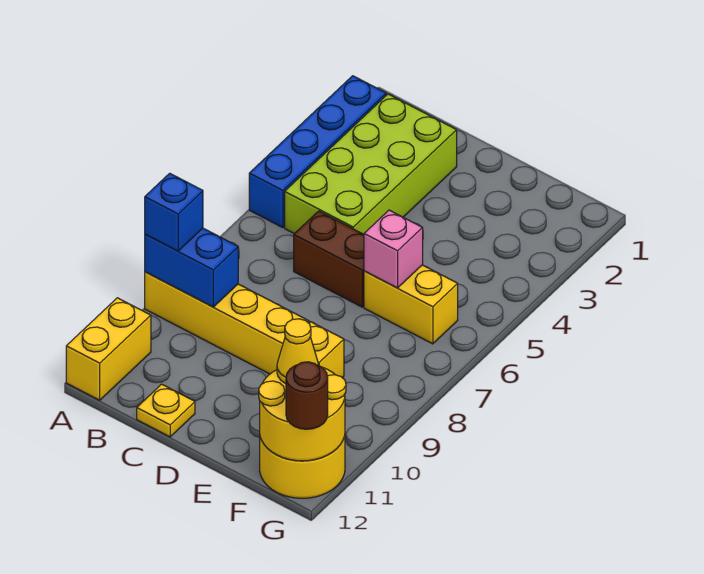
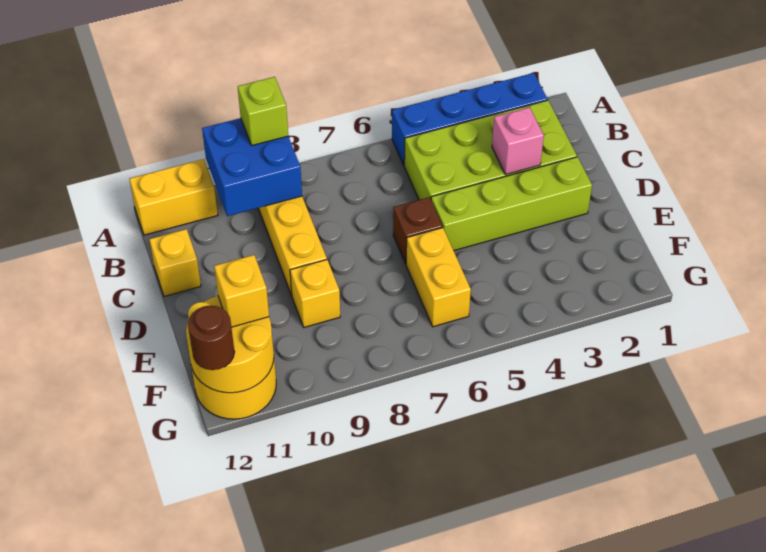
blue 1x2 brick [145,228,238,307] -> blue 2x2 brick [202,118,302,216]
blue 1x1 brick [145,173,203,251] -> lime 1x1 brick [238,77,288,146]
brown 1x2 brick [294,211,364,307] -> brown 1x1 brick [393,197,442,264]
yellow 1x1 plate [137,384,195,437] -> yellow 1x1 brick [149,229,201,297]
none -> lime 1x4 brick [431,157,592,251]
pink 1x1 brick [364,210,423,288] -> pink 1x1 brick moved to [492,107,544,174]
yellow 1x1 cone [277,319,318,384] -> yellow 1x1 brick [214,255,269,327]

